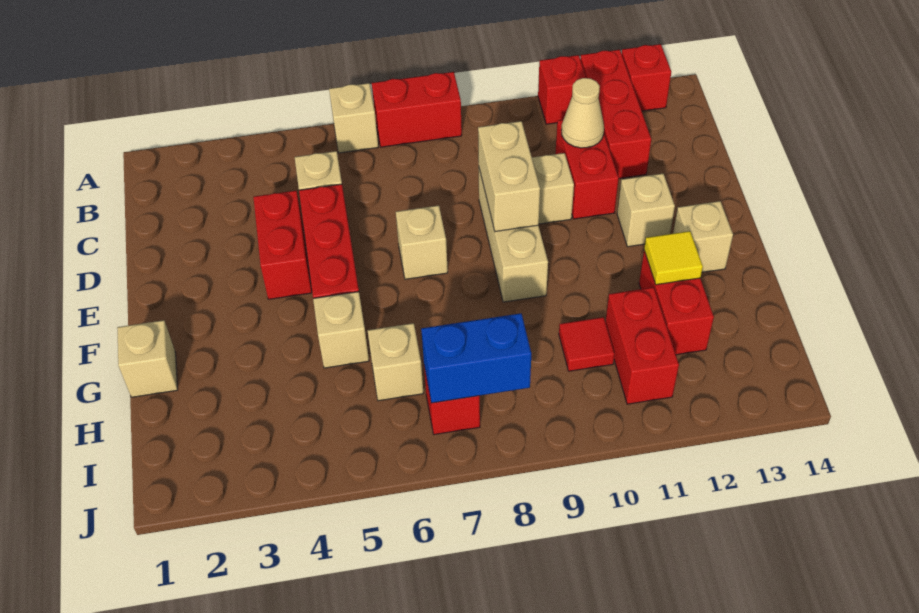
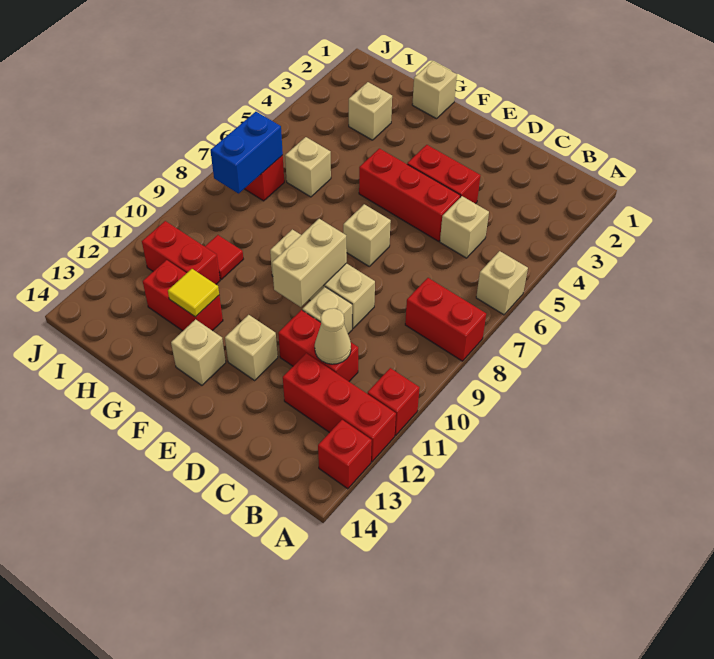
red 1x2 brick [372,72,462,147] -> red 1x2 brick turned to [405,278,486,361]
tan 1x2 brick [478,121,540,232] -> tan 1x2 brick turned to [272,219,347,307]
tan 1x1 brick [313,292,369,368] -> tan 1x1 brick moved to [349,82,392,140]

